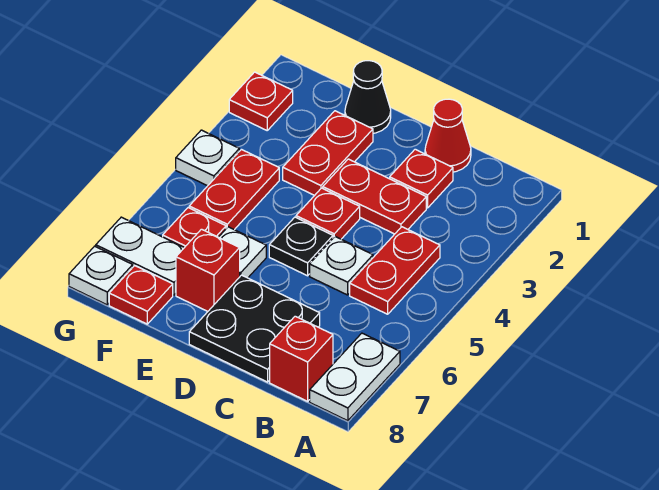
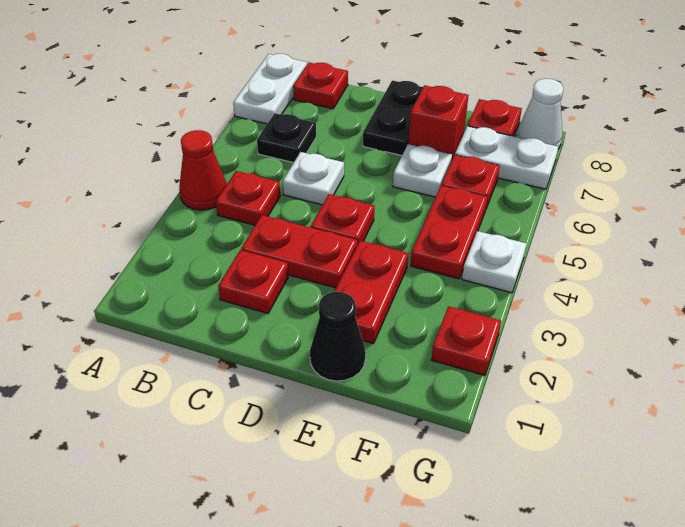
red 1x2 plate [350,227,440,314] -> red 1x1 plate [216,171,280,225]
red 1x1 brick [270,316,333,401] -> red 1x1 plate [293,63,348,109]
red 1x1 cone [425,99,471,172] -> red 1x1 cone moved to [179,130,226,210]
black 2x2 plate [189,275,320,382] -> black 1x2 plate [363,80,423,155]
black 1x1 plate [269,217,333,276] -> black 1x1 plate moved to [257,113,316,163]
white 1x1 plate [69,246,133,305] -> white 1x1 cone [517,79,563,149]

